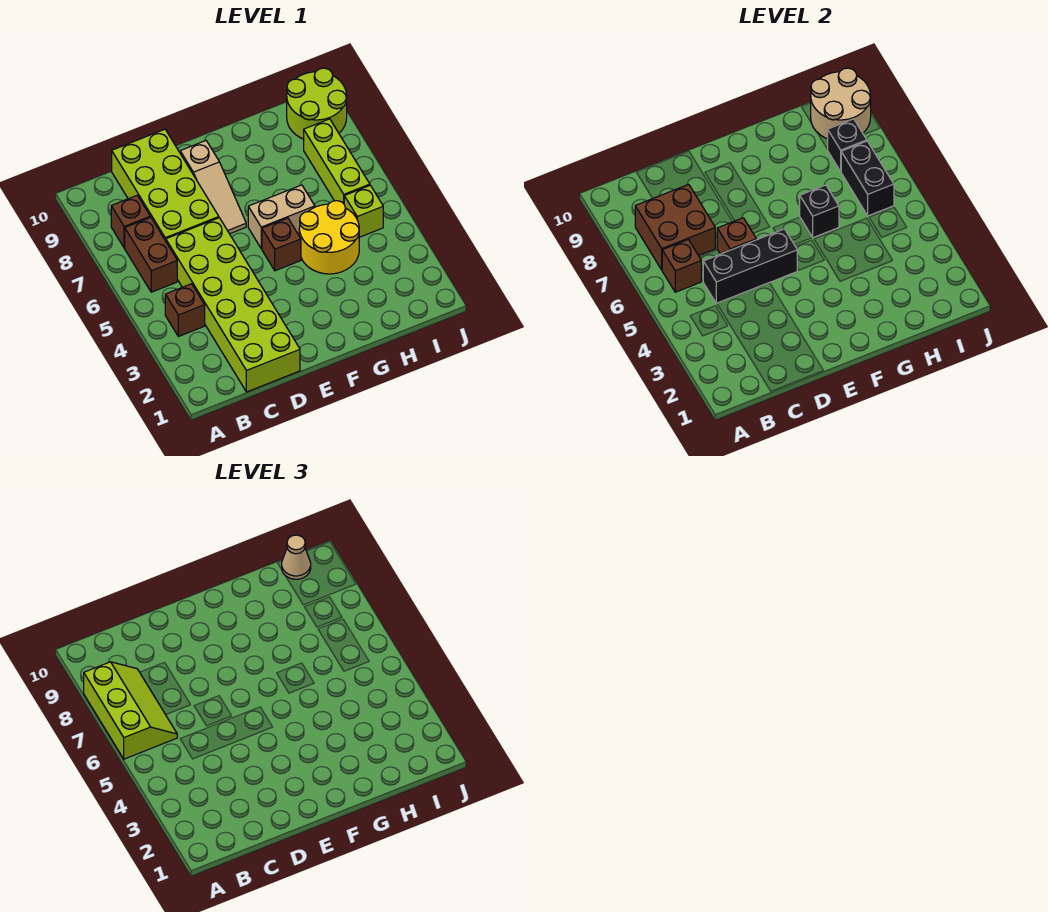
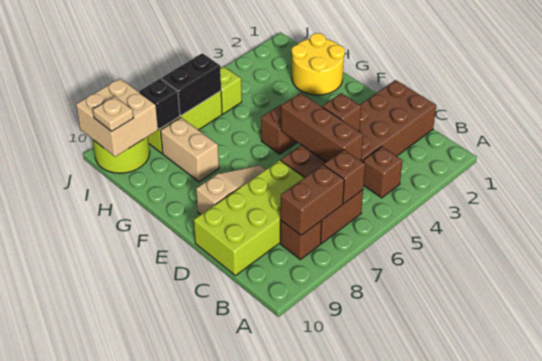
lime 2x3 slope [84,662,177,759] -> none
brown 2x2 brick [635,184,715,270] -> brown 1x2 brick [280,165,344,235]
lime 2x6 brick [166,218,300,392] -> brown 2x6 brick [281,80,436,178]
black 1x3 brick [703,229,797,303] -> brown 1x3 brick [281,93,363,162]
brown 1x1 brick [717,218,756,254] -> brown 1x1 brick moved to [322,93,361,131]
tan 1x2 brick [248,185,315,249] -> tan 1x2 brick moved to [160,117,219,182]
yellow 2x2 round brick [299,201,359,274] -> yellow 2x2 round brick moved to [292,33,345,95]
black 1x1 brick [800,185,839,238] -> none
tan 2x2 round brick [811,68,871,139] -> tan 2x2 brick [76,78,158,157]
tan 1x1 cone [282,535,311,579] -> tan 1x1 plate [93,96,133,131]

